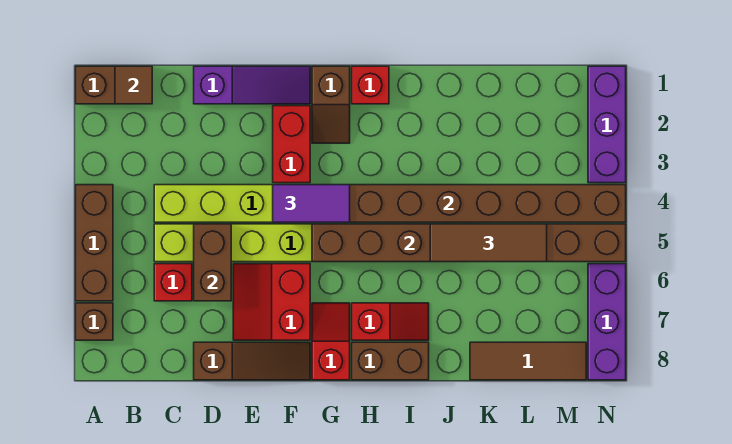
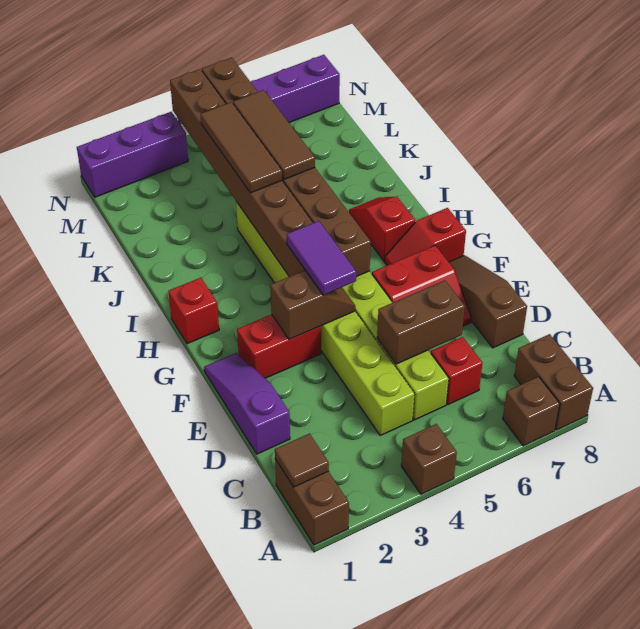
brown 1x3 brick [76,185,113,301] -> brown 1x1 brick [401,424,457,494]
brown 1x2 slope [312,66,350,143] -> brown 1x2 slope moved to [270,271,355,339]
brown 1x2 brick [352,342,429,380] -> brown 1x2 brick moved to [514,334,593,430]
brown 1x3 tile [470,342,586,380] -> brown 1x3 tile moved to [201,102,282,193]

